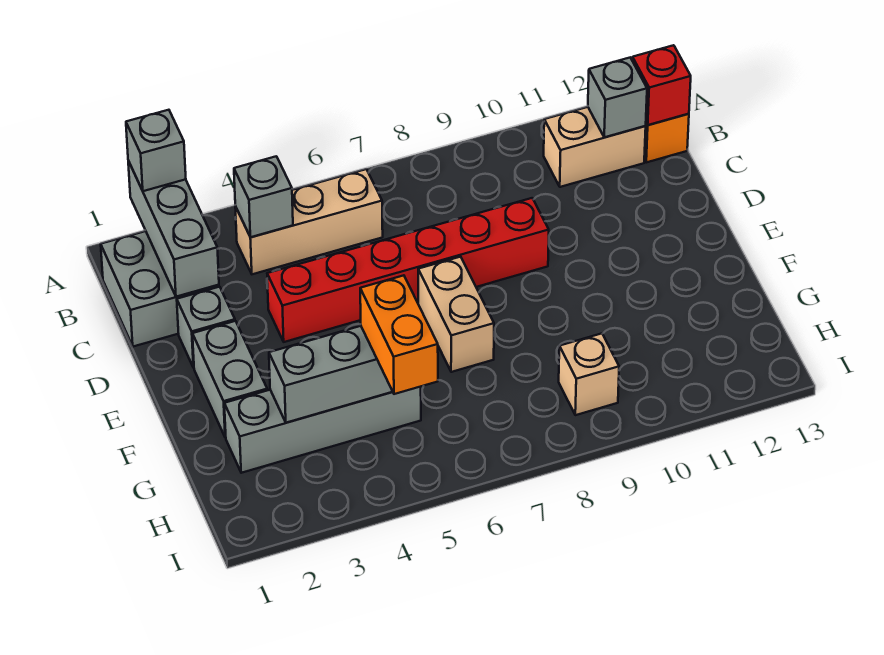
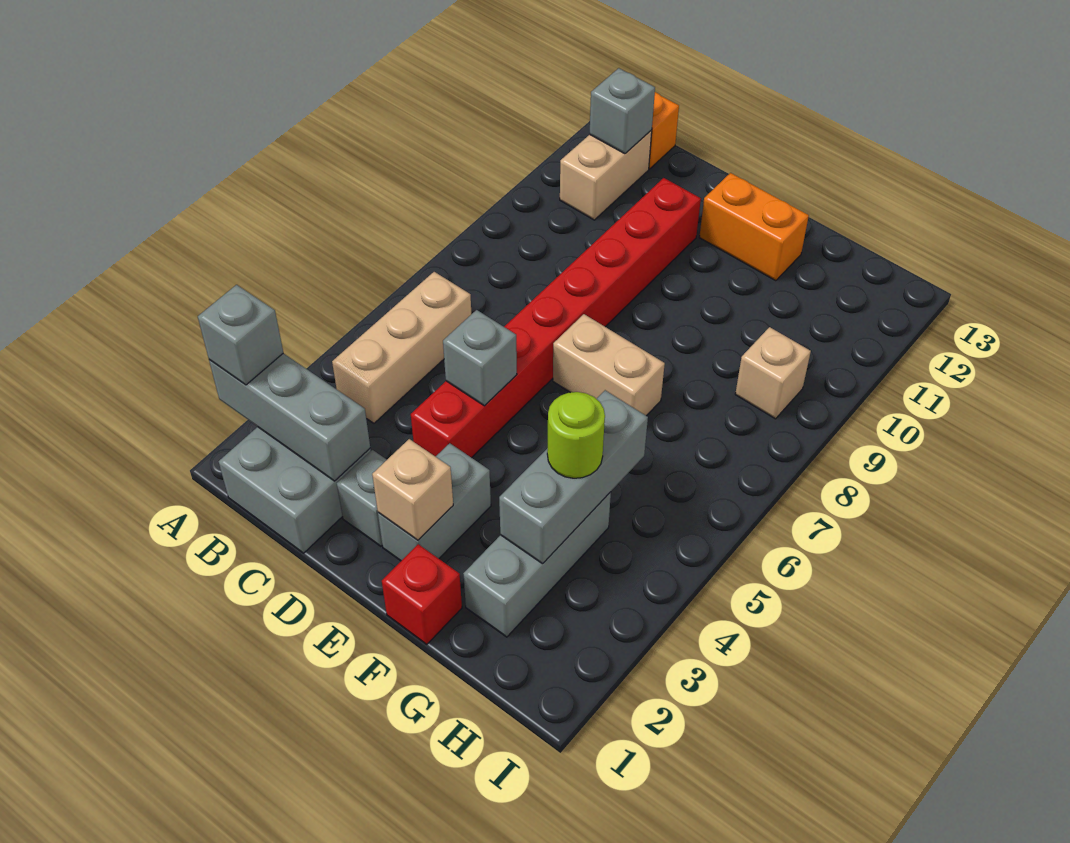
grey 1x1 brick [234,156,293,237] -> grey 1x1 brick moved to [443,310,517,406]
red 1x1 brick [632,45,691,125] -> red 1x1 brick moved to [382,544,462,644]
red 1x6 brick [267,198,549,342] -> red 1x8 brick [411,178,701,458]
grey 1x2 brick [192,321,267,438] -> grey 1x2 brick turned to [378,443,491,561]
none -> tan 1x1 brick [372,439,453,540]
grey 1x4 brick [224,387,421,473] -> grey 1x3 brick [463,492,611,637]
none -> lime 1x1 round brick [547,392,605,478]
orange 1x2 brick [360,275,438,394] -> orange 1x2 brick moved to [699,173,809,281]

